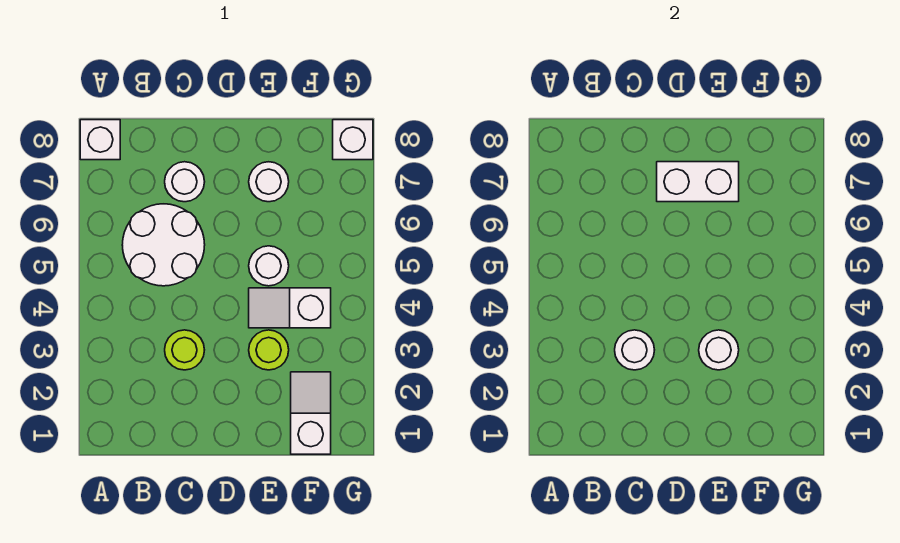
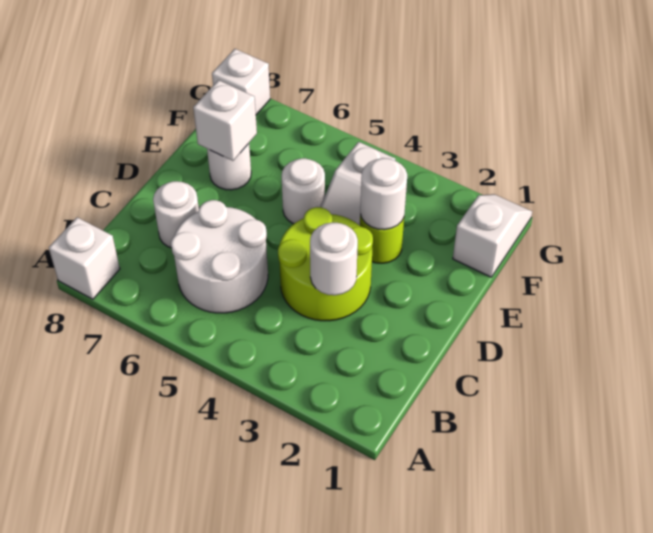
lime 1x1 round brick [165,330,204,370] -> lime 2x2 round brick [278,207,373,321]
white 1x2 brick [657,162,739,202] -> white 1x1 brick [193,80,257,161]
white 1x2 slope [291,372,331,454] -> white 1x2 slope turned to [453,194,532,277]

